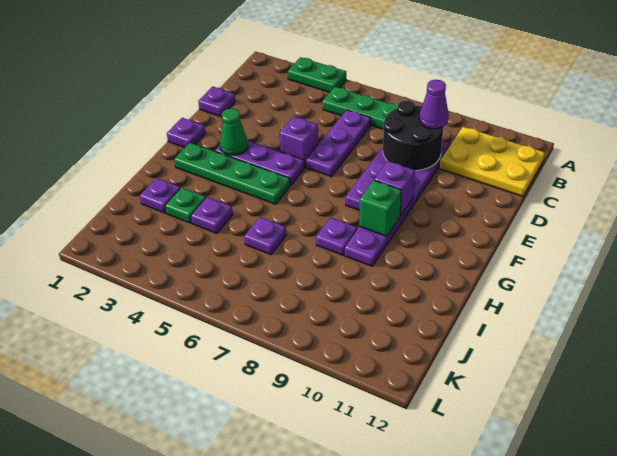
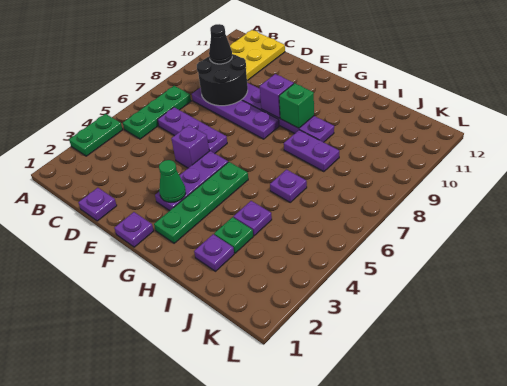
purple 1x1 cone [419,80,449,129] -> black 1x1 cone [209,24,232,64]
purple 1x1 plate [316,218,357,255] -> purple 1x2 plate [284,130,339,172]

